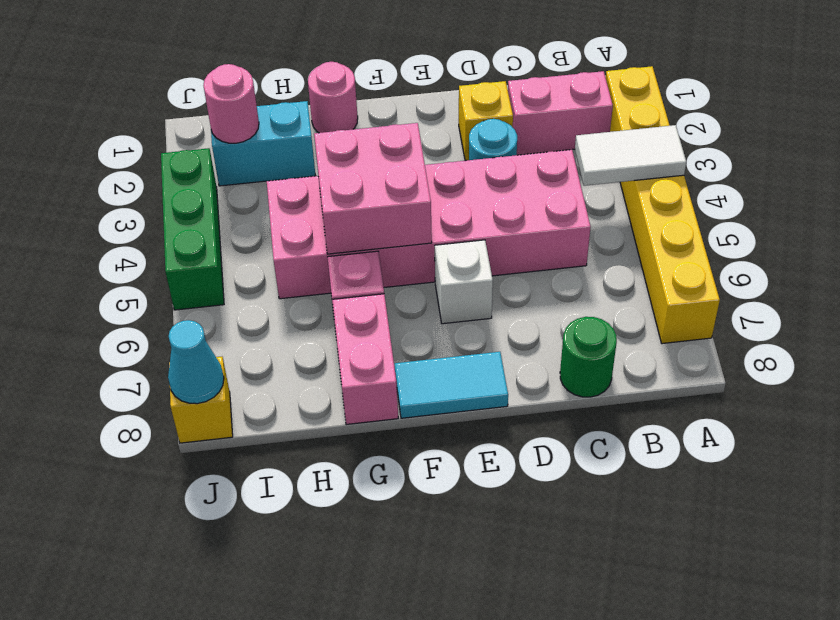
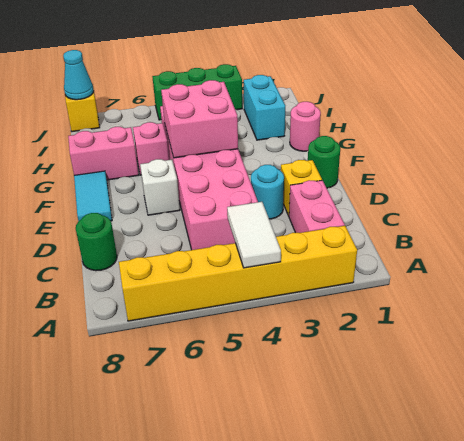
none -> green 1x1 round brick [308,136,340,188]
pink 1x1 round brick [203,64,259,143] -> none

